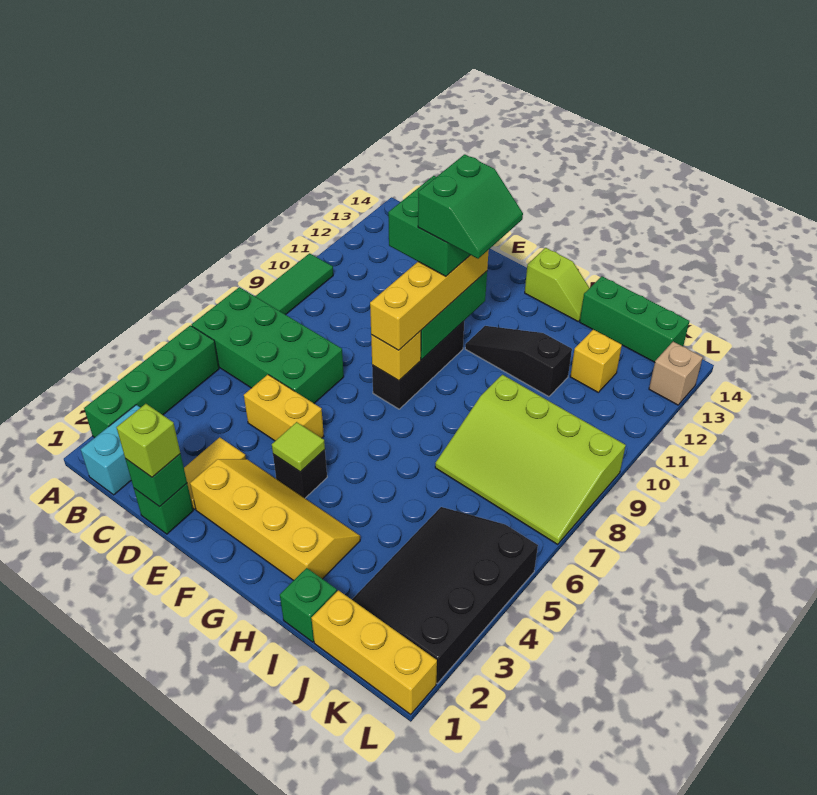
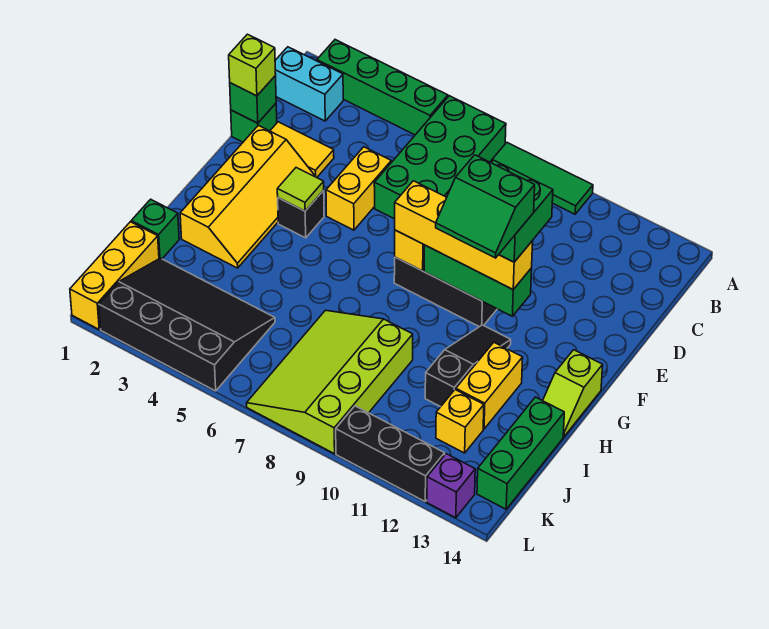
none -> yellow 1x2 brick [456,342,523,429]
none -> black 1x3 brick [336,406,445,501]
tan 1x1 brick [649,342,703,405] -> purple 1x1 brick [427,454,475,518]

